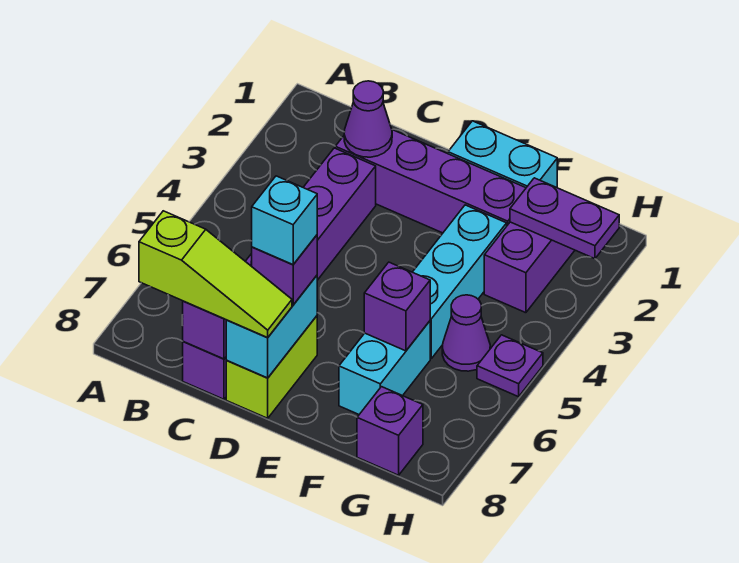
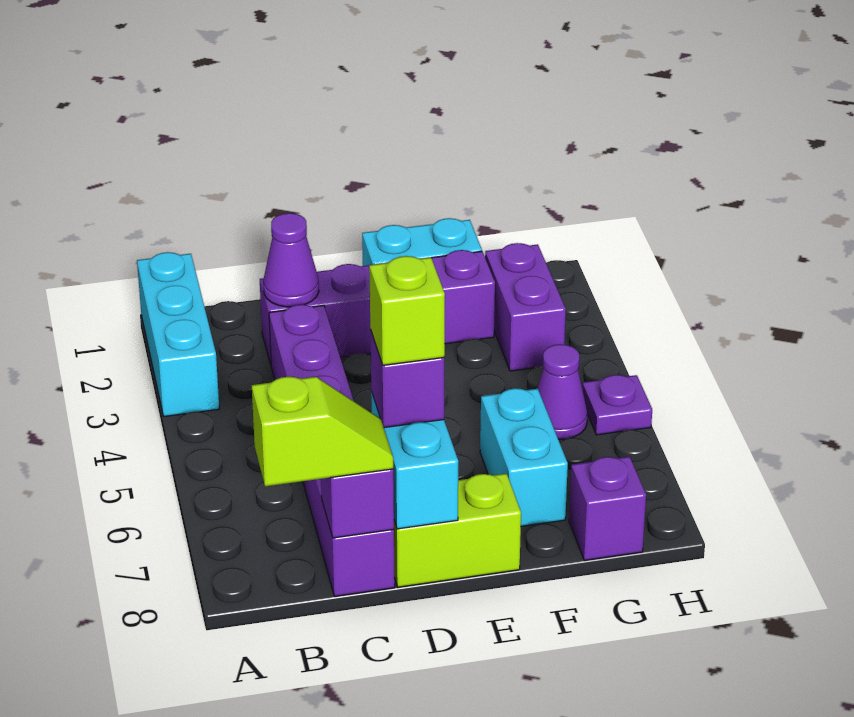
lime 1x3 slope [139,211,292,337] -> lime 1x2 slope [252,377,393,486]
lime 1x2 brick [226,316,317,418] -> lime 1x2 brick turned to [394,474,521,587]
cyan 1x1 brick [252,176,317,265] -> lime 1x1 brick [369,256,445,365]
cyan 1x3 brick [413,205,507,359] -> cyan 1x3 brick moved to [137,252,219,416]
purple 1x1 brick [364,262,430,351] -> none
purple 1x2 plate [510,178,619,259] -> none

